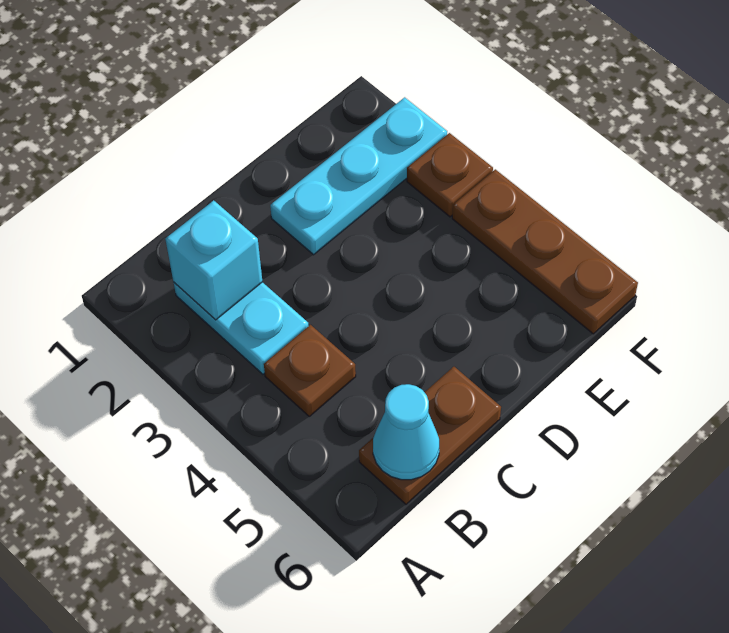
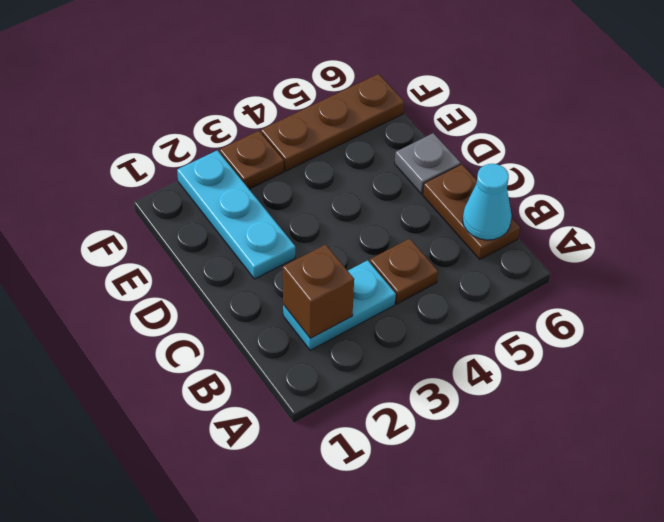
cyan 1x1 brick [165,200,262,320] -> brown 1x1 brick [283,244,354,339]
none -> grey 1x1 plate [395,133,460,194]

